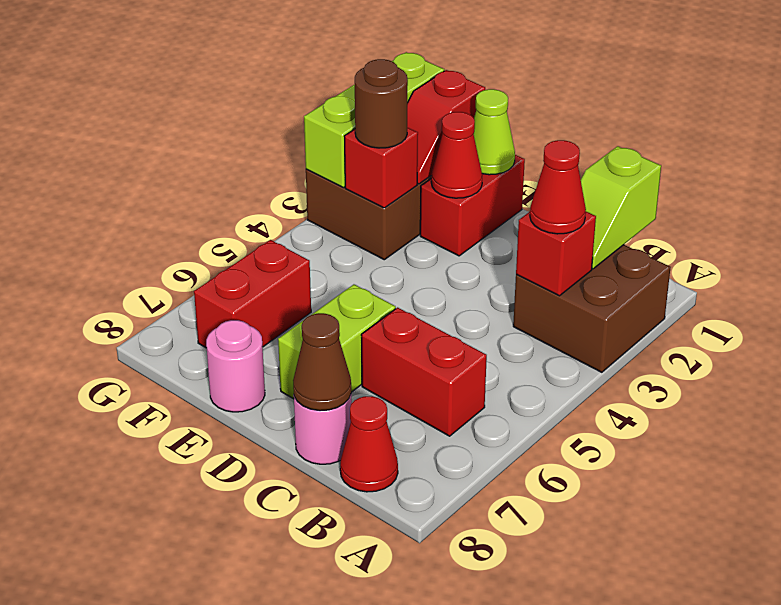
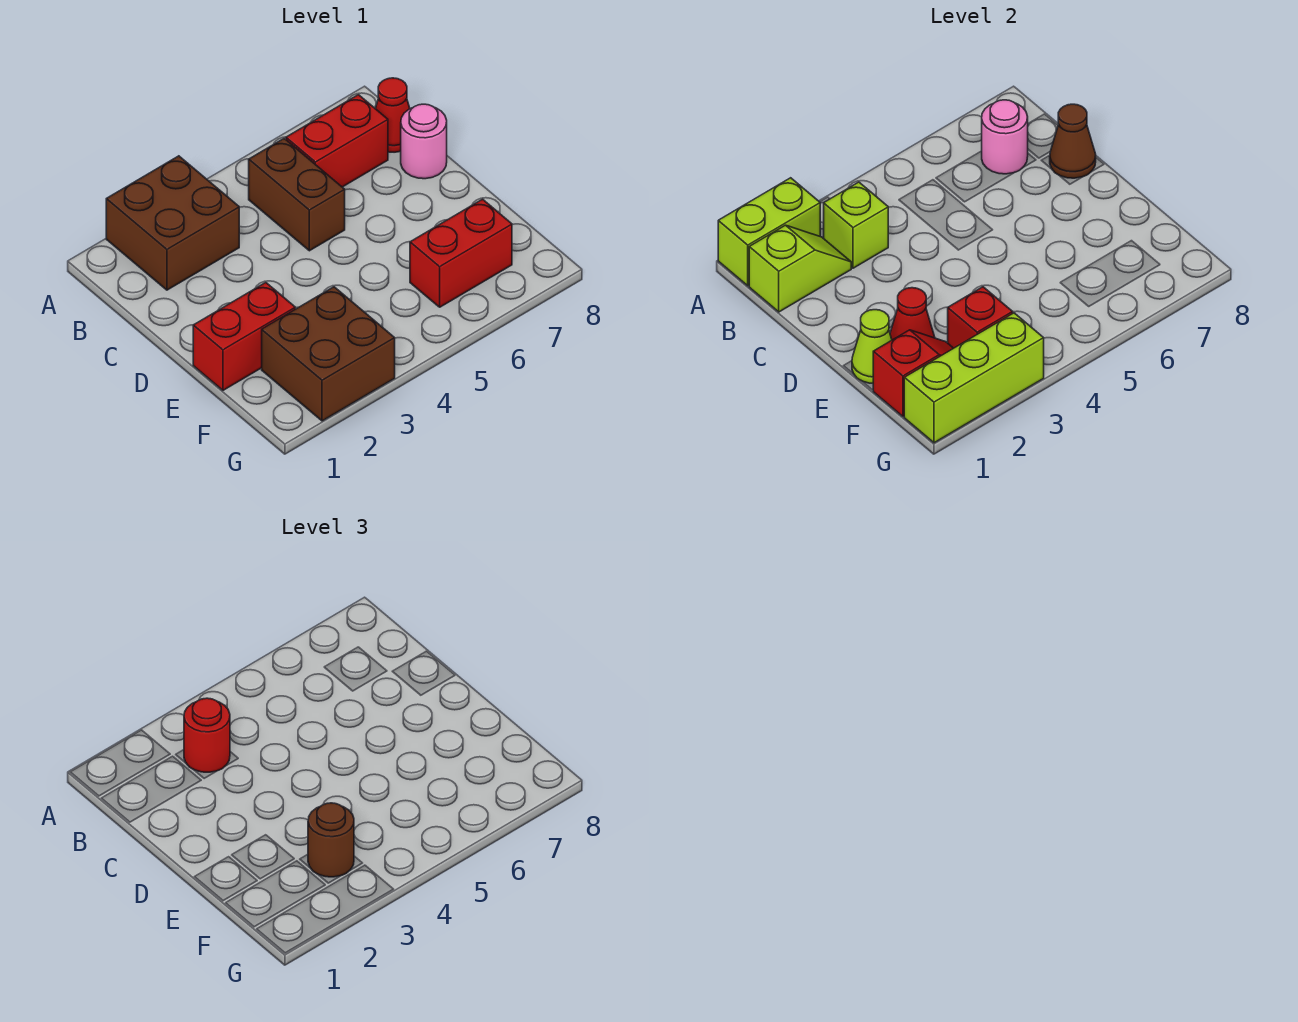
red 1x1 brick [516,212,596,296] -> lime 1x1 brick [824,182,888,268]
red 1x1 cone [530,140,586,234] -> red 1x1 round brick [184,698,230,772]
none -> brown 1x2 brick [249,139,345,251]
red 1x2 brick [361,307,487,436] -> red 1x2 brick turned to [286,95,388,187]
lime 1x2 brick [278,284,396,399] -> lime 1x2 brick moved to [718,178,820,286]
pink 1x1 round brick [206,320,265,412] -> pink 1x1 round brick moved to [982,100,1028,174]

